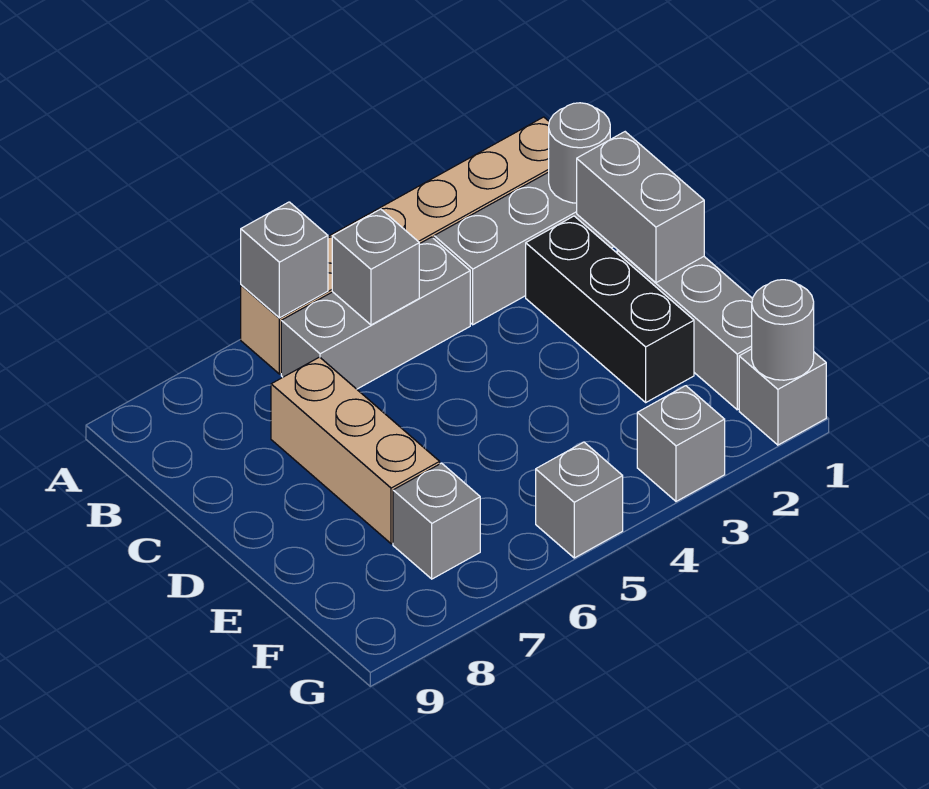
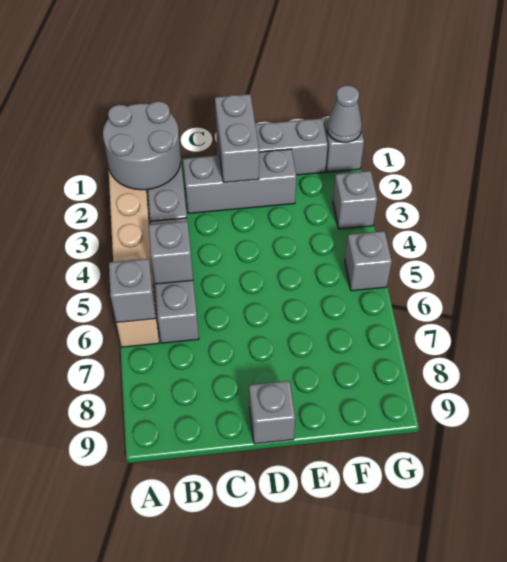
grey 1x1 round brick [549,103,610,203] -> grey 2x2 round brick [103,101,181,190]
grey 1x2 brick [577,132,704,283] -> grey 1x2 brick turned to [215,94,259,183]
black 1x3 brick [526,216,694,402] -> grey 1x3 brick [183,149,296,214]
tan 1x3 brick [271,357,440,544] -> none
grey 1x1 brick [393,463,480,579] -> grey 1x1 brick moved to [249,381,295,444]
grey 1x1 round brick [752,280,814,380] -> grey 1x1 cone [327,85,362,142]

